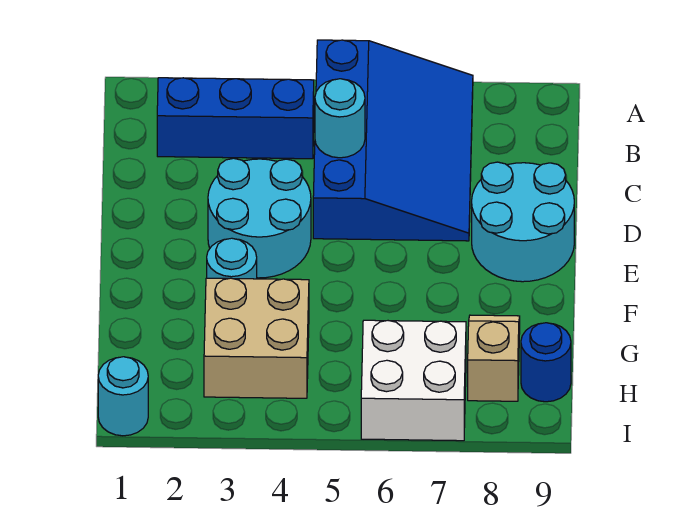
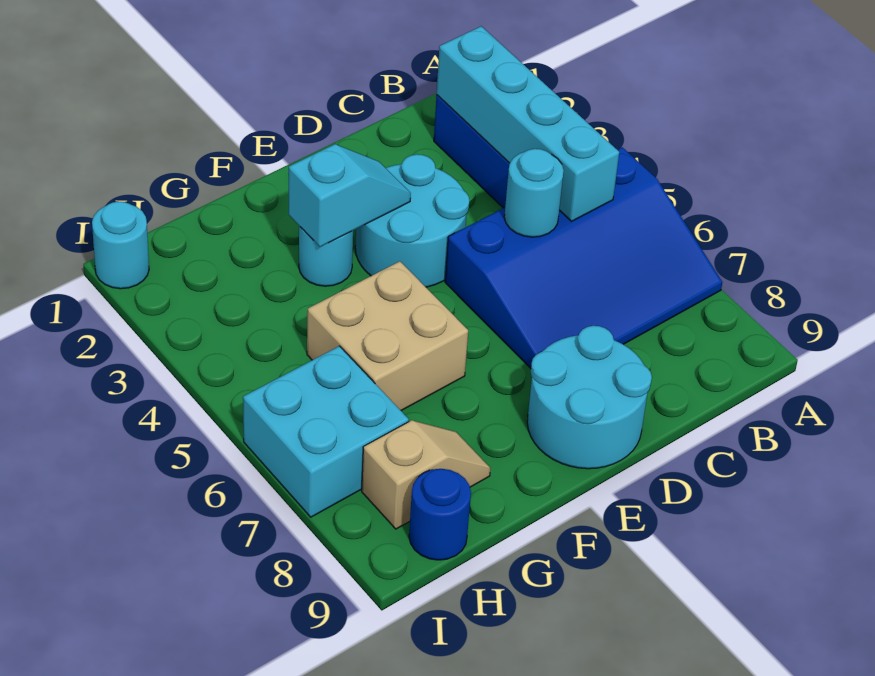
none -> cyan 1x4 brick [437,26,619,221]
none -> cyan 1x2 slope [289,144,411,247]
tan 2x2 brick [204,278,309,398] -> tan 2x2 brick moved to [307,261,468,411]
white 2x2 brick [361,320,466,441] -> cyan 2x2 brick [243,346,409,517]

